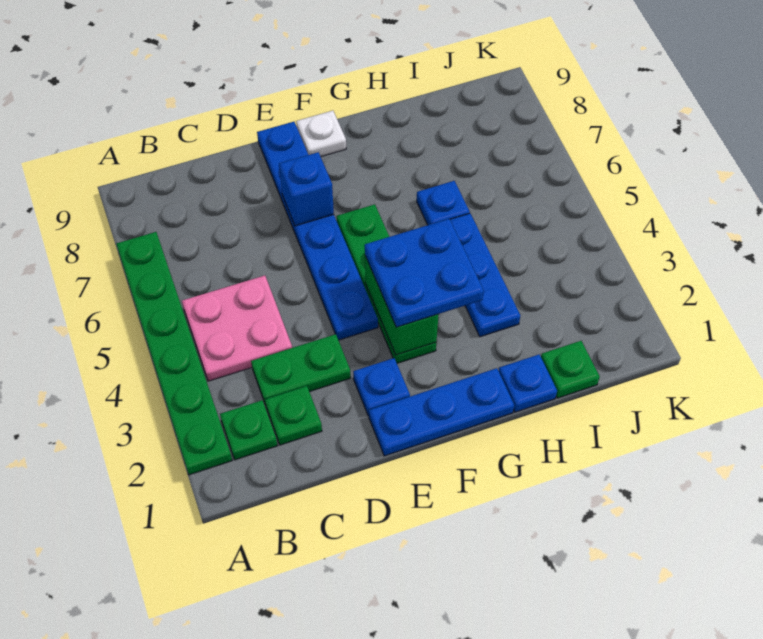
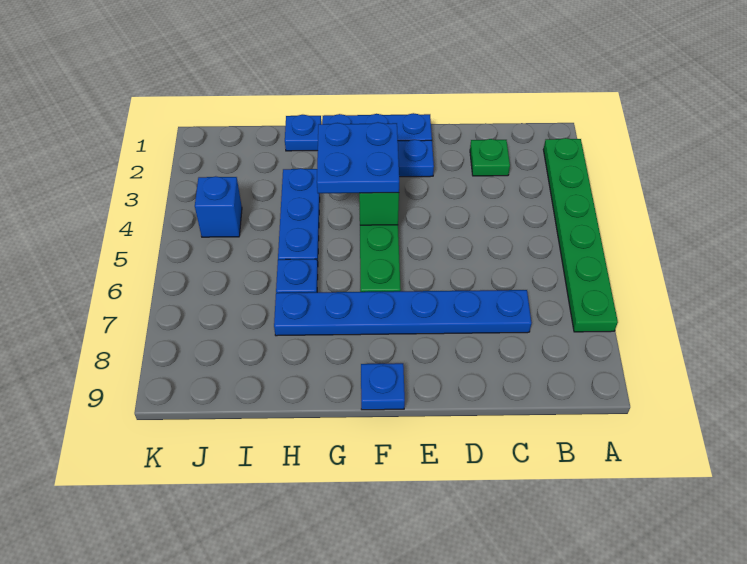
green 1x1 plate [220,400,277,460] -> none
pink 2x2 plate [182,276,292,381] -> none
green 1x2 plate [251,334,351,405] -> none
blue 1x6 plate [257,122,378,340] -> blue 1x6 plate turned to [274,290,531,336]
blue 1x1 brick [279,152,334,226] -> blue 1x1 brick moved to [195,176,242,237]
white 1x1 plate [296,111,346,157] -> blue 1x1 plate [361,363,405,410]
green 1x1 plate [541,341,600,398] -> none

